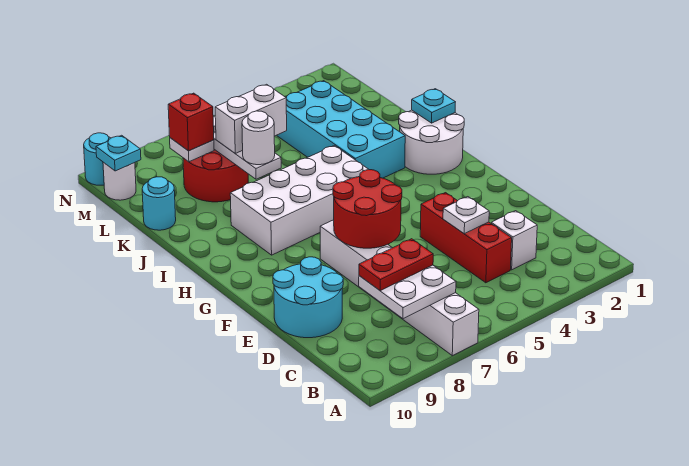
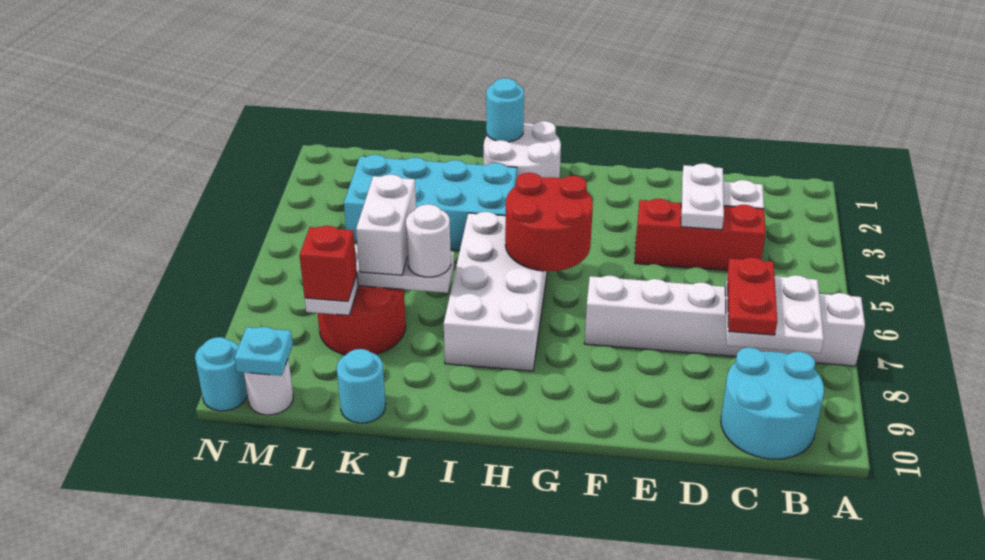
white 1x1 plate [443,197,489,234] -> white 1x2 plate [681,164,724,230]
cyan 2x2 round brick [273,257,343,338] -> cyan 2x2 round brick moved to [721,348,824,459]
red 2x2 round brick [333,170,402,248] -> red 2x2 round brick moved to [505,173,593,271]
cyan 1x1 plate [412,89,455,123] -> cyan 1x1 round brick [486,78,524,142]

